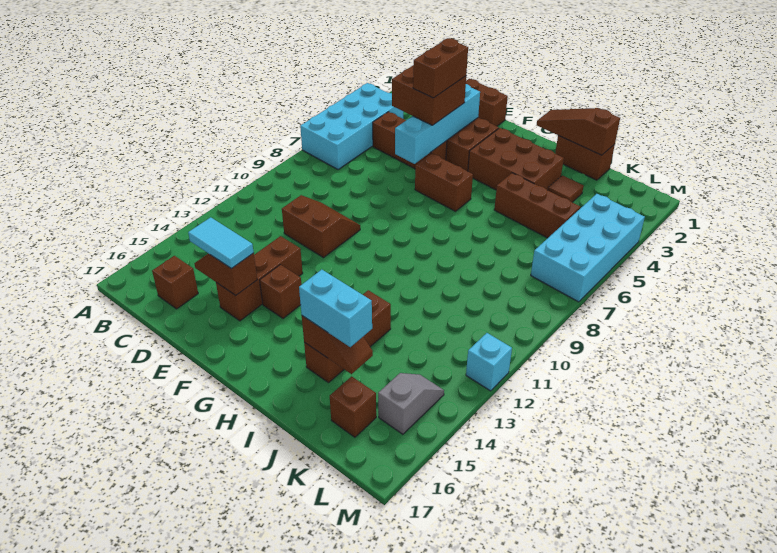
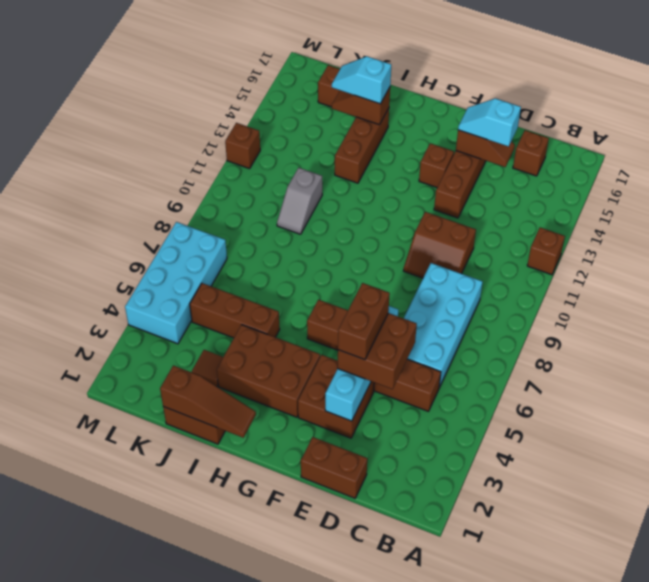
cyan 2x4 brick [300,83,403,170] -> cyan 2x4 brick moved to [404,263,483,388]
none -> brown 1x1 brick [527,227,565,275]
cyan 1x2 tile [188,217,254,269] -> cyan 1x2 slope [458,98,521,147]
cyan 1x2 brick [299,270,372,347] -> cyan 1x2 slope [332,56,391,104]
grey 1x2 slope [378,373,444,434] -> grey 1x2 slope moved to [277,168,322,234]
cyan 1x1 brick [466,333,512,391] -> brown 1x1 brick [225,123,260,169]

